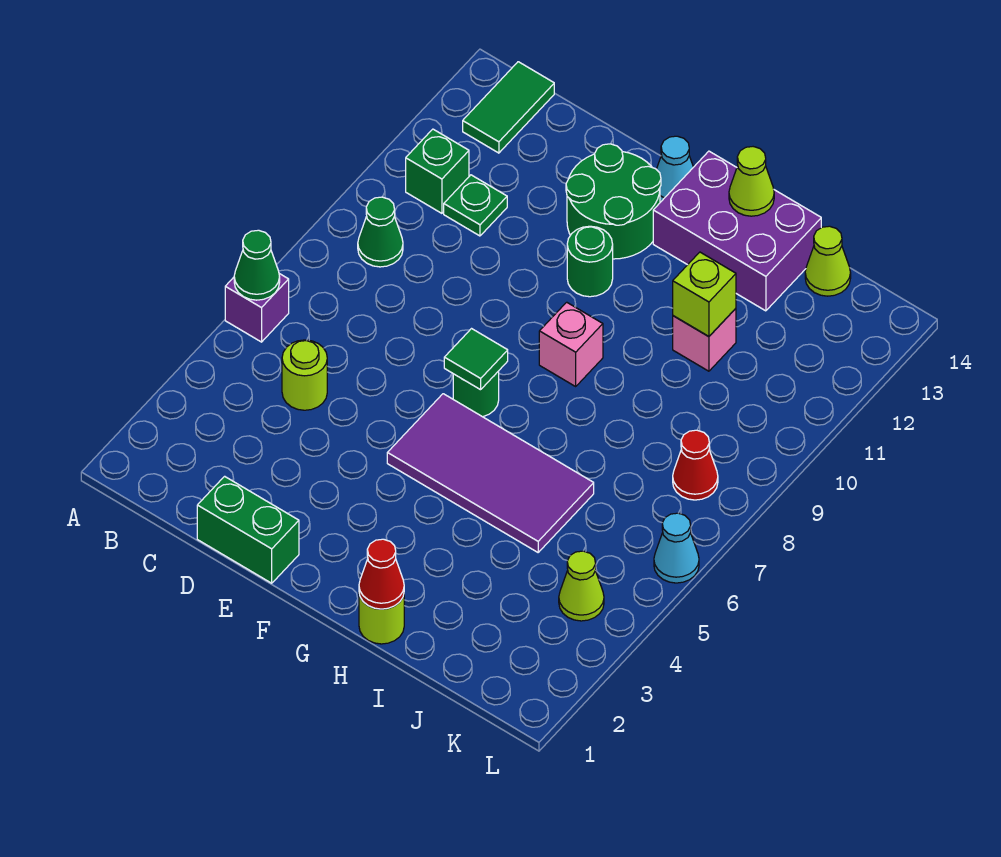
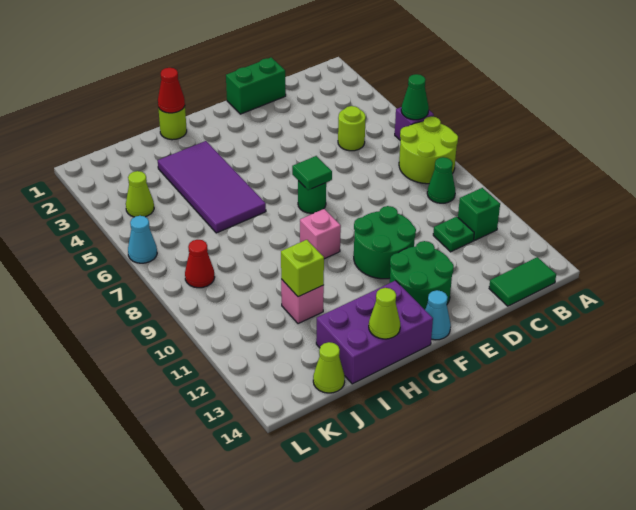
none -> lime 2x2 round brick [399,116,458,184]
green 1x2 tile [463,62,554,153] -> green 1x2 tile turned to [489,257,556,306]
purple 2x4 tile [387,394,594,552] -> purple 2x4 tile turned to [158,141,266,233]
green 1x1 round brick [567,226,613,297] -> green 2x2 round brick [354,206,416,279]

